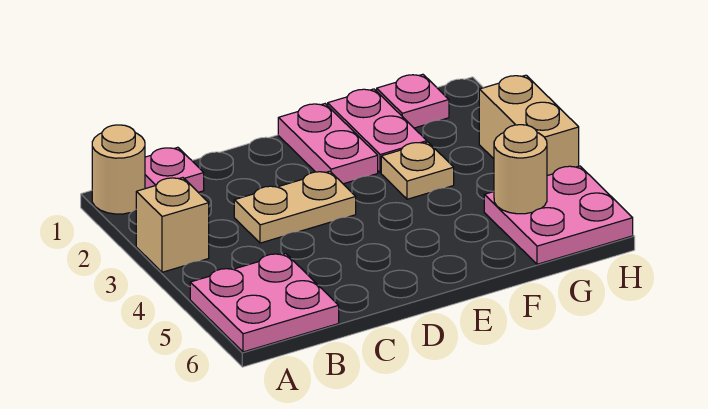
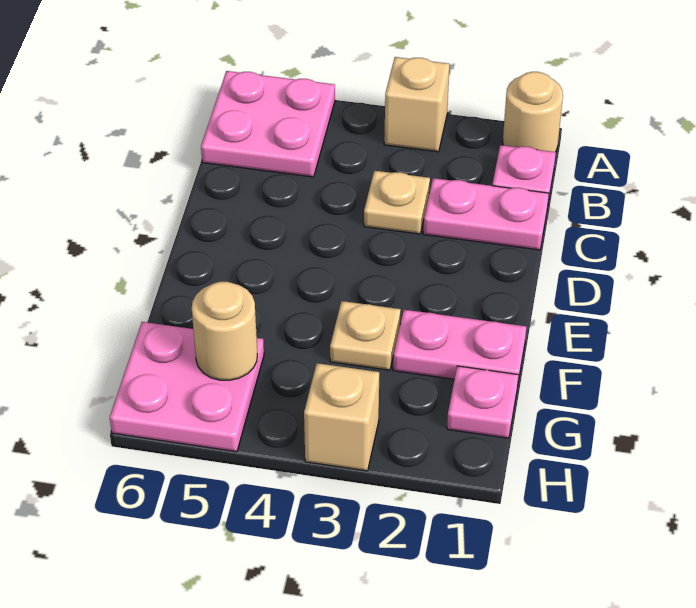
tan 1x2 plate [234,171,356,243] -> tan 1x1 plate [364,171,430,234]
pink 1x2 plate [278,104,378,184] -> pink 1x2 plate moved to [423,178,549,250]
tan 1x2 brick [479,75,579,176] -> tan 1x1 brick [304,363,379,471]

